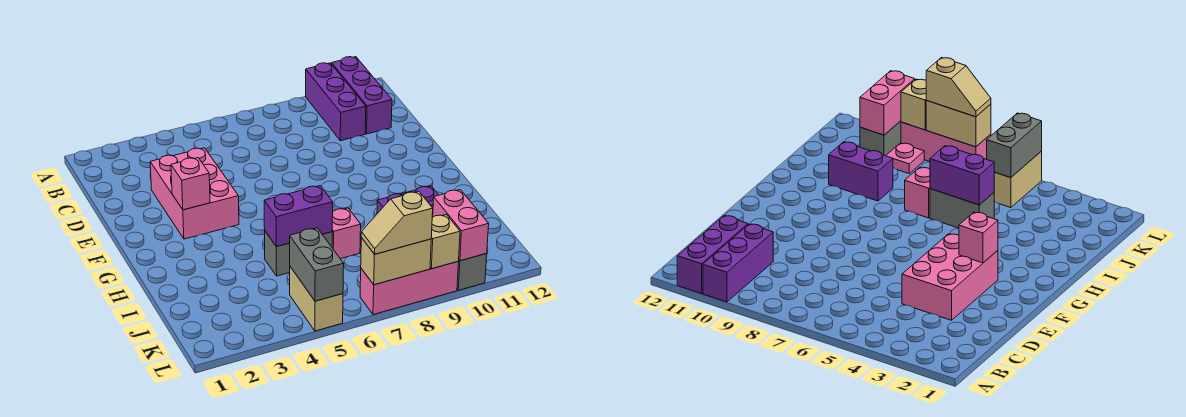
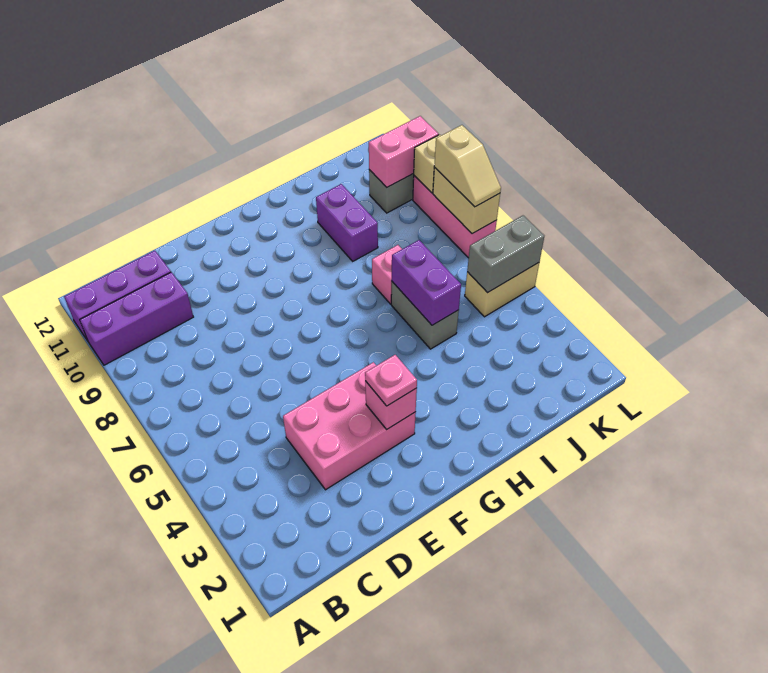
pink 1x1 plate [886,143,924,173] -> pink 1x1 plate moved to [365,355,417,406]

